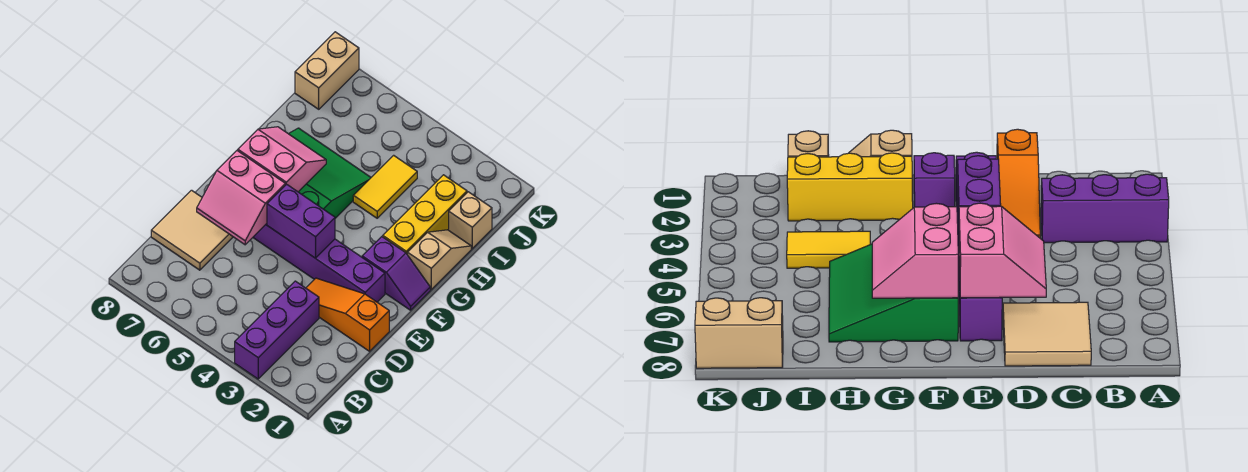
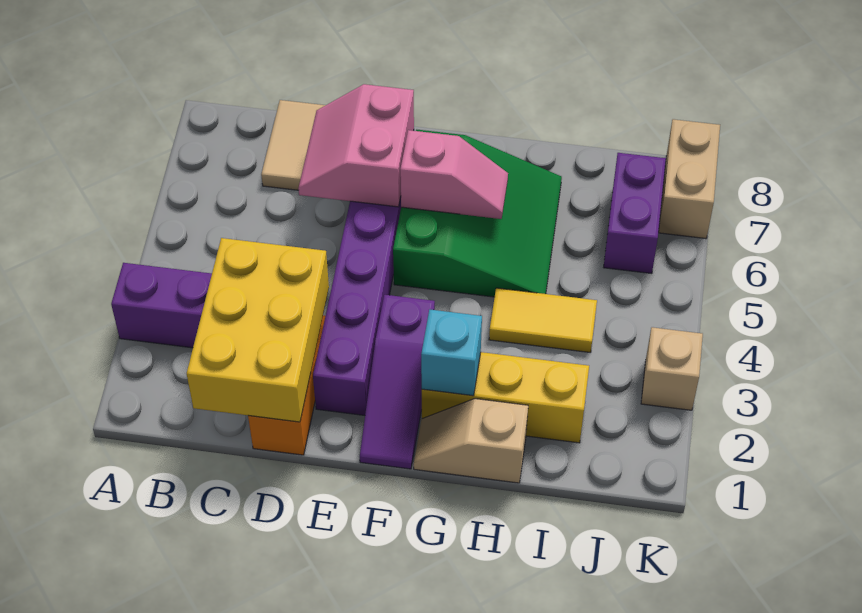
none -> yellow 2x3 brick [187,238,329,422]
purple 1x2 brick [267,184,335,258] -> purple 1x2 brick moved to [604,153,666,274]
purple 1x2 slope [362,237,430,310] -> purple 1x3 slope [360,295,435,469]
pink 2x2 slope [237,127,326,192] -> pink 1x2 slope [400,130,508,219]
tan 1x2 slope [408,230,471,290] -> tan 1x2 slope turned to [414,399,528,483]
none -> cyan 1x1 brick [421,310,482,396]
tan 1x1 brick [449,192,492,249] -> tan 1x1 brick moved to [641,327,703,410]
tan 1x2 brick [295,32,359,109] -> tan 1x2 brick turned to [659,119,720,239]

